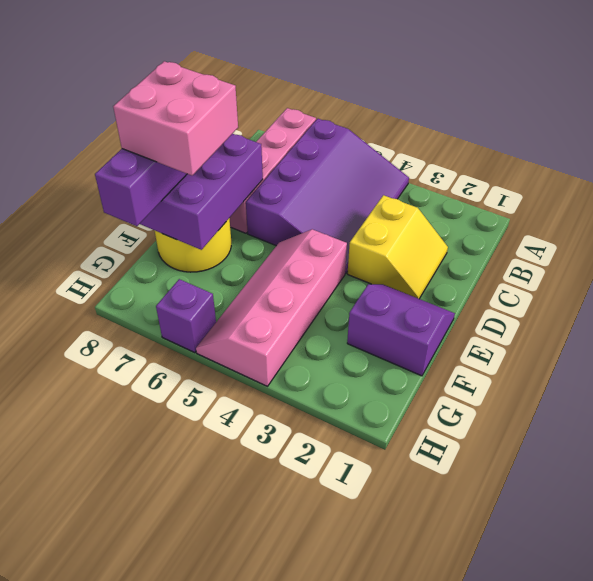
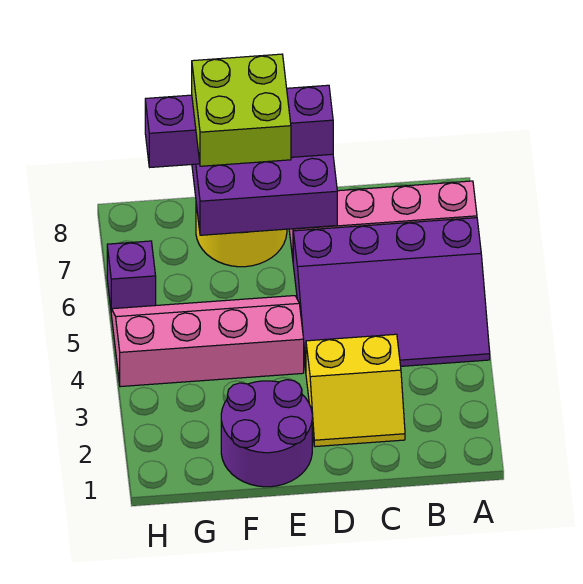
purple 2x2 slope [347,284,455,376] -> purple 2x2 round brick [221,380,312,487]
pink 2x2 brick [113,61,238,175] -> lime 2x2 brick [192,54,291,166]

